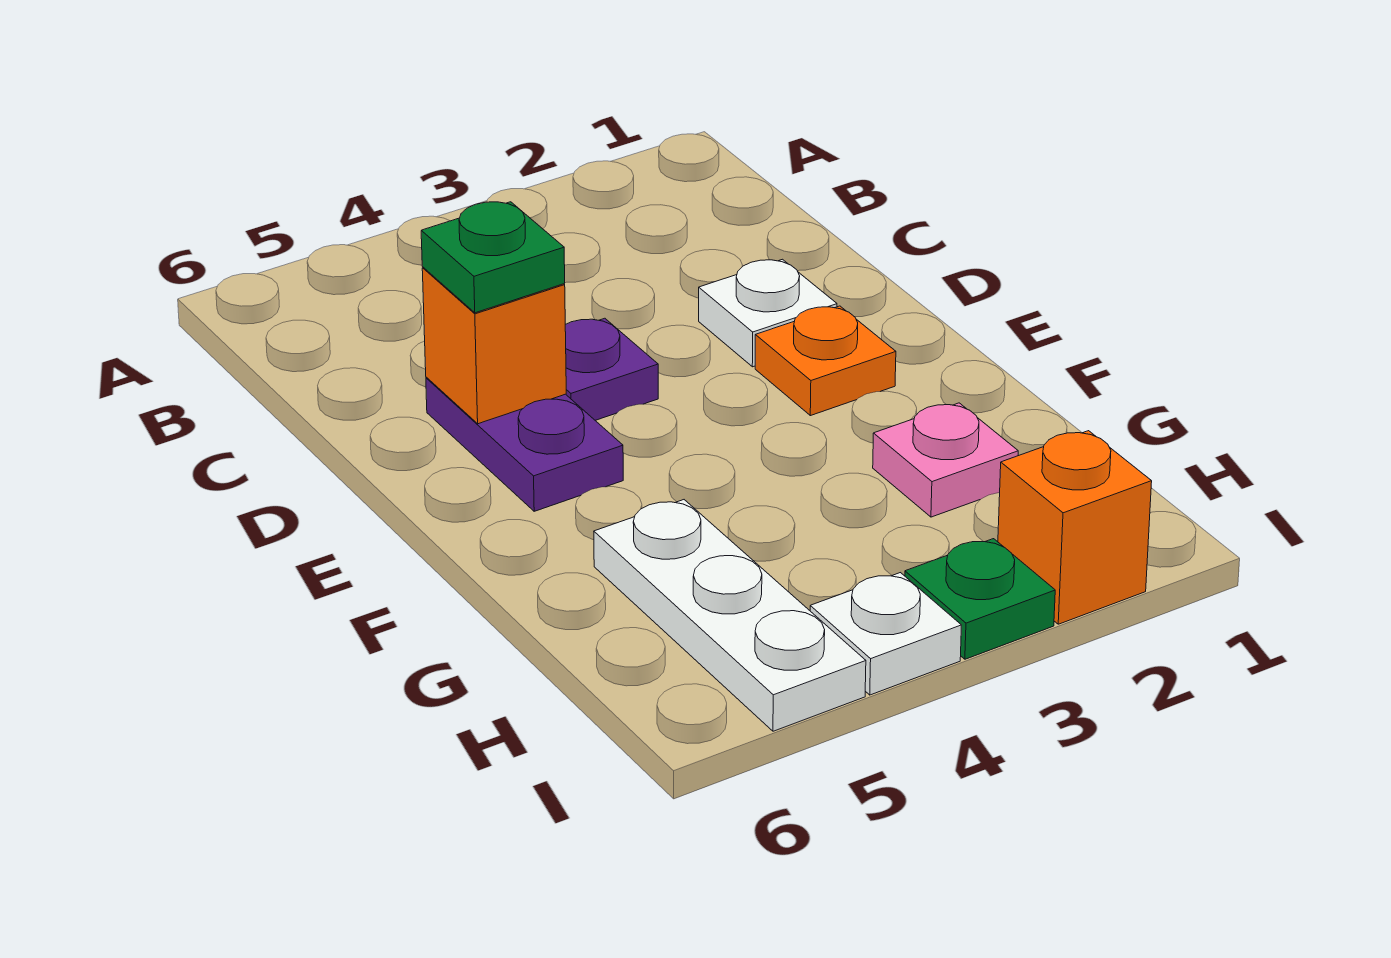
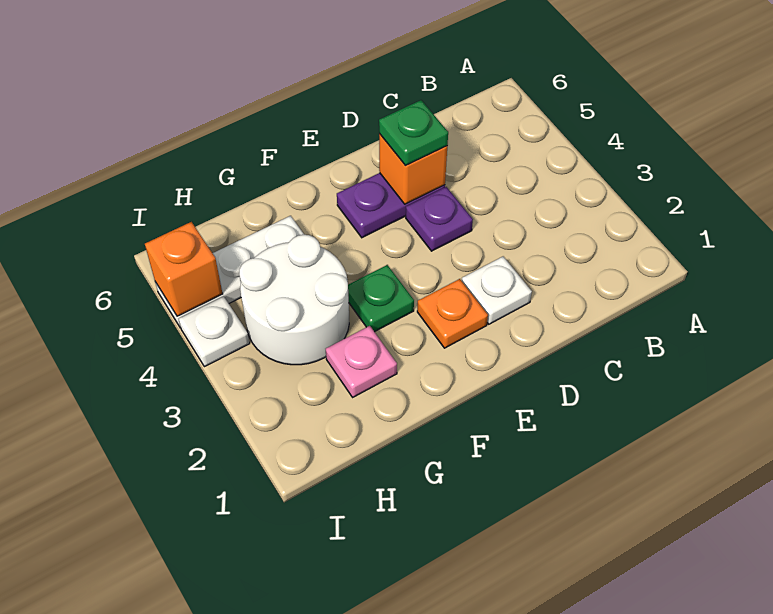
none -> white 2x2 round brick [239,235,349,365]
orange 1x1 brick [998,431,1152,624] -> orange 1x1 brick moved to [145,222,223,316]
green 1x1 plate [905,539,1055,659] -> green 1x1 plate moved to [348,265,414,332]

